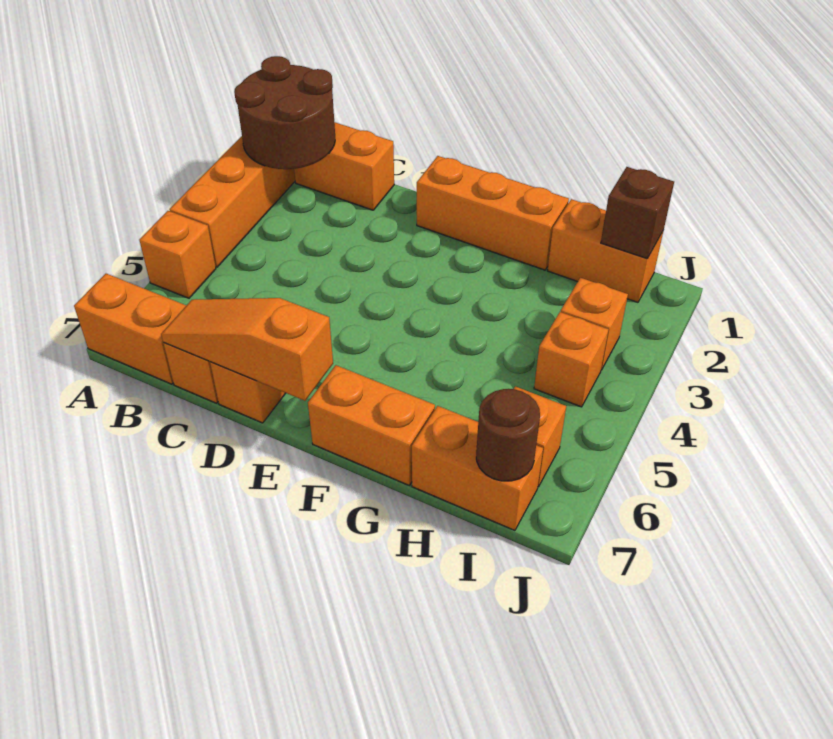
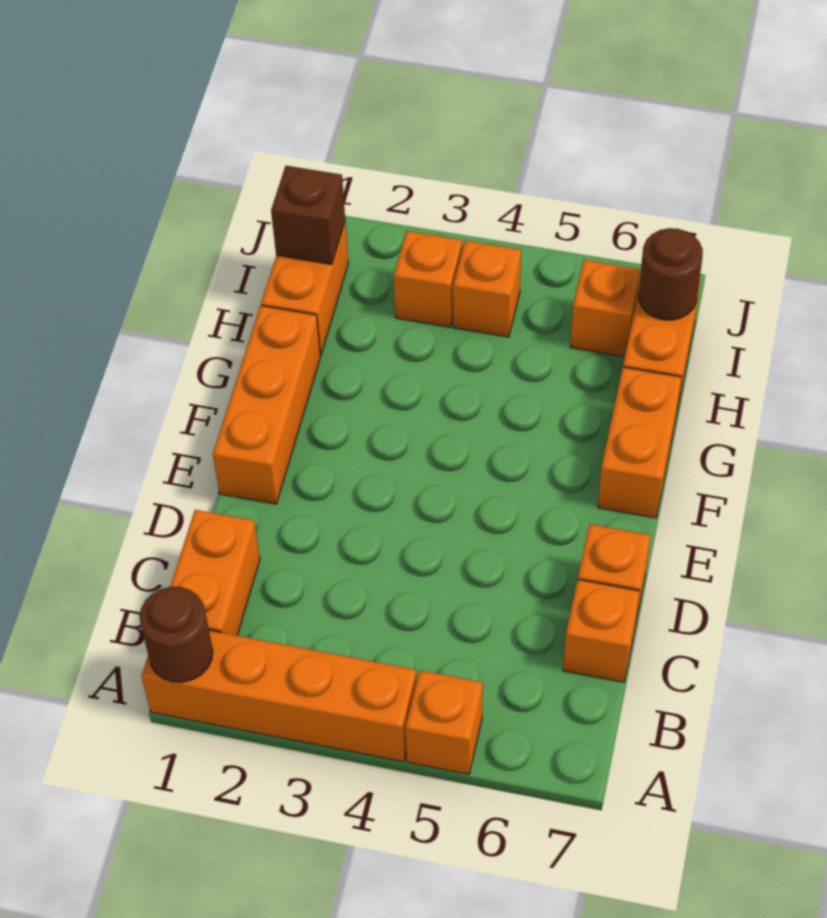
brown 2x2 round brick [234,56,335,169] -> brown 1x1 round brick [140,587,213,682]
orange 1x2 brick [74,274,186,384] -> none
orange 1x3 slope [161,298,333,401] -> none

